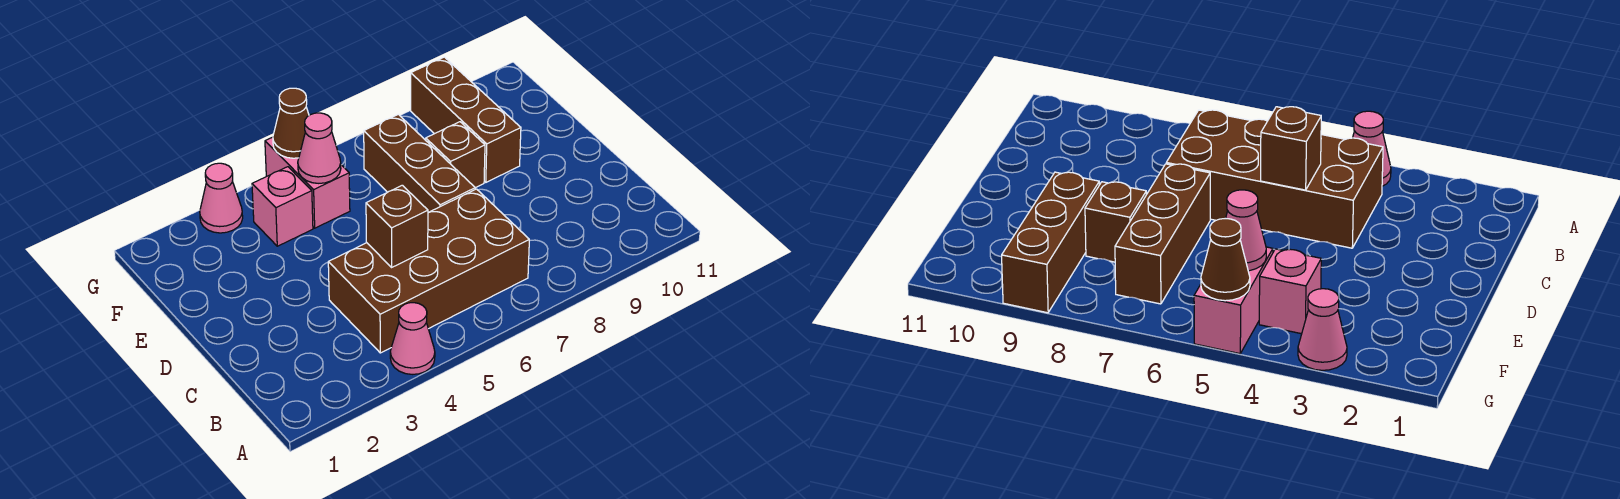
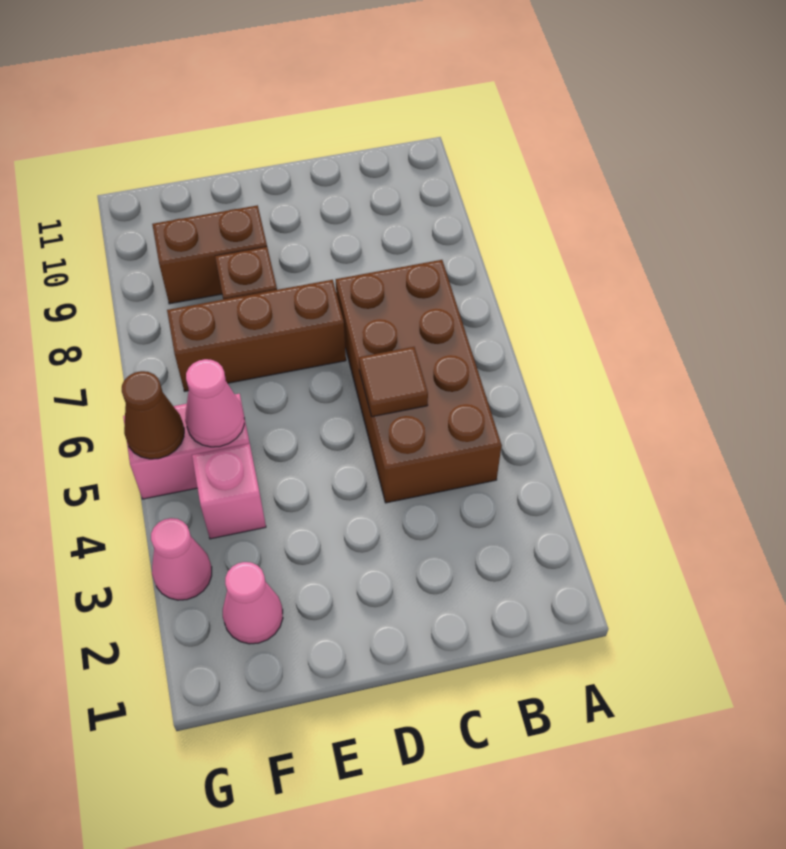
pink 1x1 cone [390,303,435,374] -> pink 1x1 cone moved to [223,562,283,644]
brown 1x1 brick [366,185,428,267] -> brown 1x1 tile [359,347,428,417]
brown 1x3 brick [411,57,521,182] -> brown 1x2 brick [152,205,267,304]

